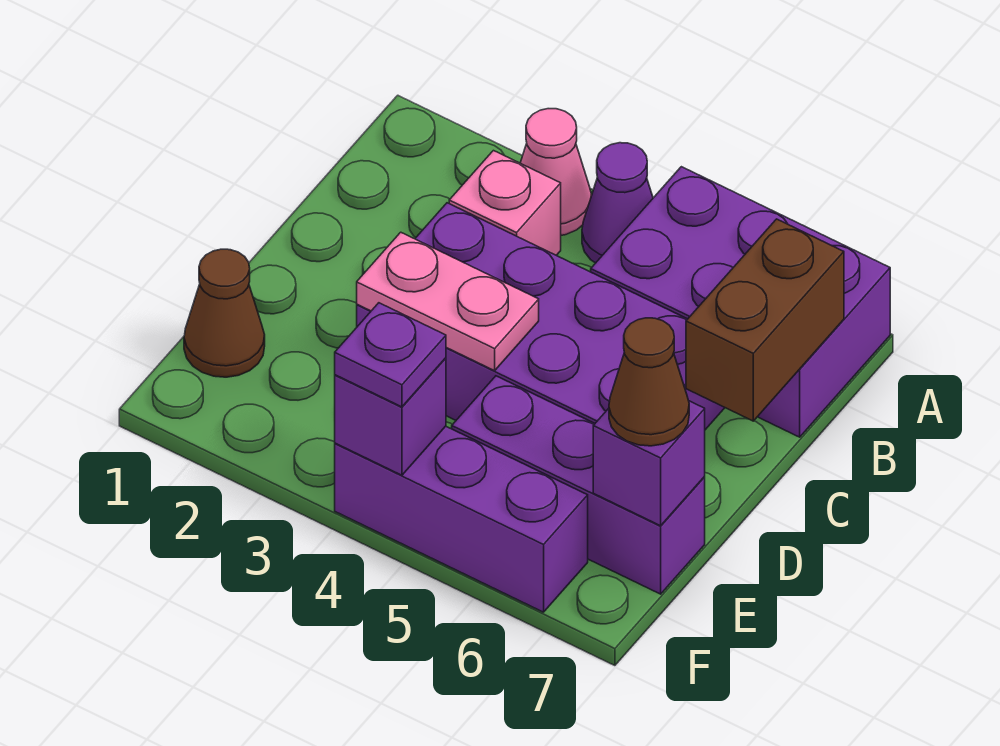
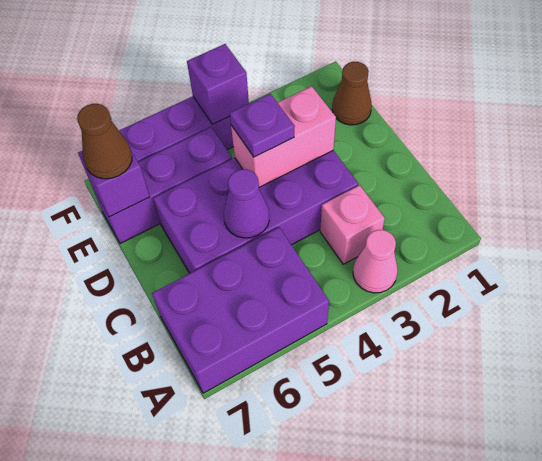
purple 1x1 cone [582,143,653,263] -> purple 1x1 cone moved to [224,169,269,238]
brown 1x2 brick [686,219,844,421] -> none
pink 1x2 plate [357,232,539,371] -> pink 1x2 brick [231,86,336,187]
purple 1x1 plate [335,303,446,407] -> purple 1x1 plate moved to [230,94,295,157]

